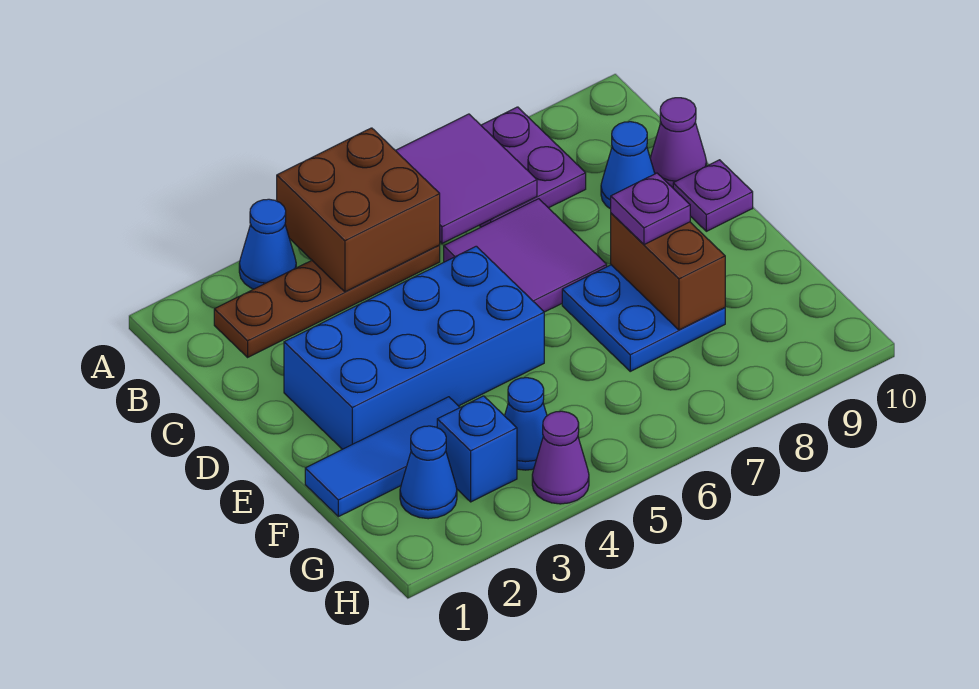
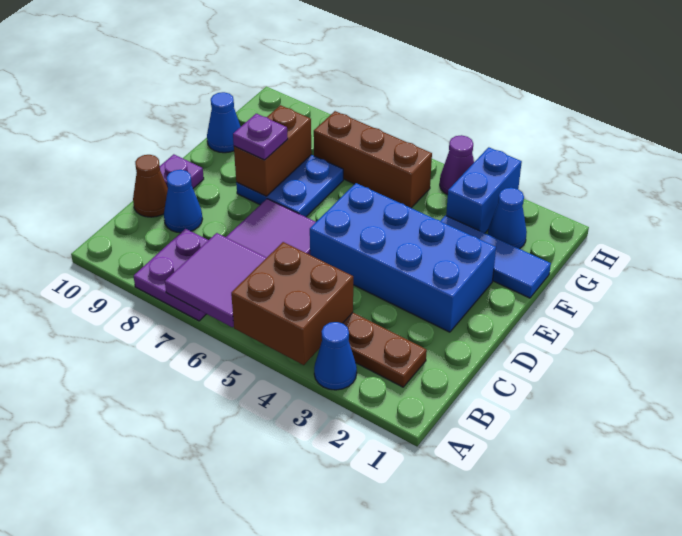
purple 1x1 cone [650,98,707,188] -> brown 1x1 cone [133,155,168,217]
blue 1x1 brick [437,396,517,502] -> blue 1x2 brick [446,147,522,233]
blue 1x1 cone [505,378,547,470] -> blue 1x1 cone moved to [207,92,241,153]
none -> brown 1x3 brick [314,111,432,208]

